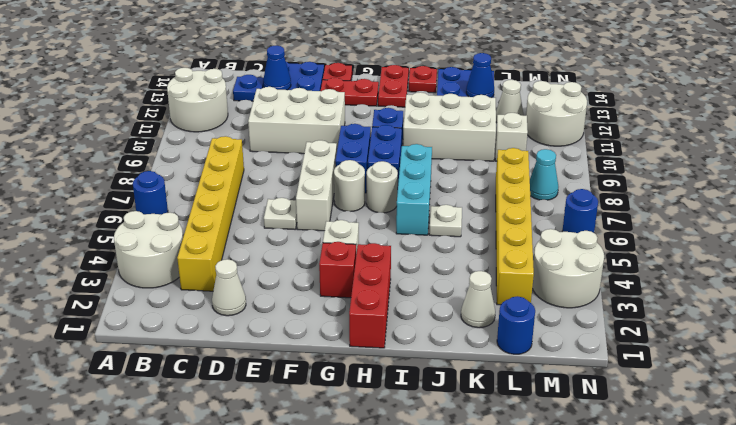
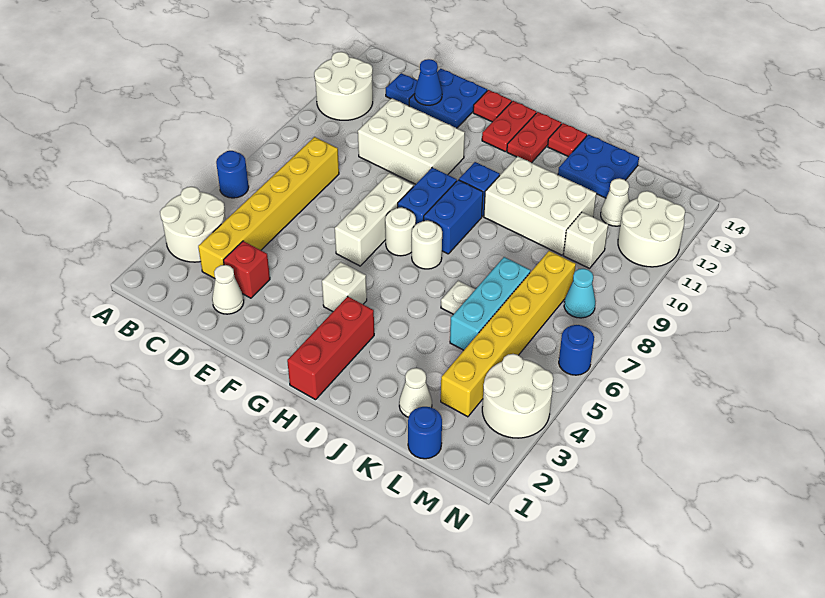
white 1x1 plate [264,198,297,229] -> none
red 1x2 plate [321,78,379,106] -> red 1x2 plate turned to [482,101,536,152]
red 1x1 brick [319,242,356,298] -> red 1x1 brick moved to [224,241,270,298]
cyan 1x3 brick [396,144,432,235] -> cyan 1x3 brick moved to [450,257,531,350]
blue 1x1 cone [466,53,494,98] -> none

